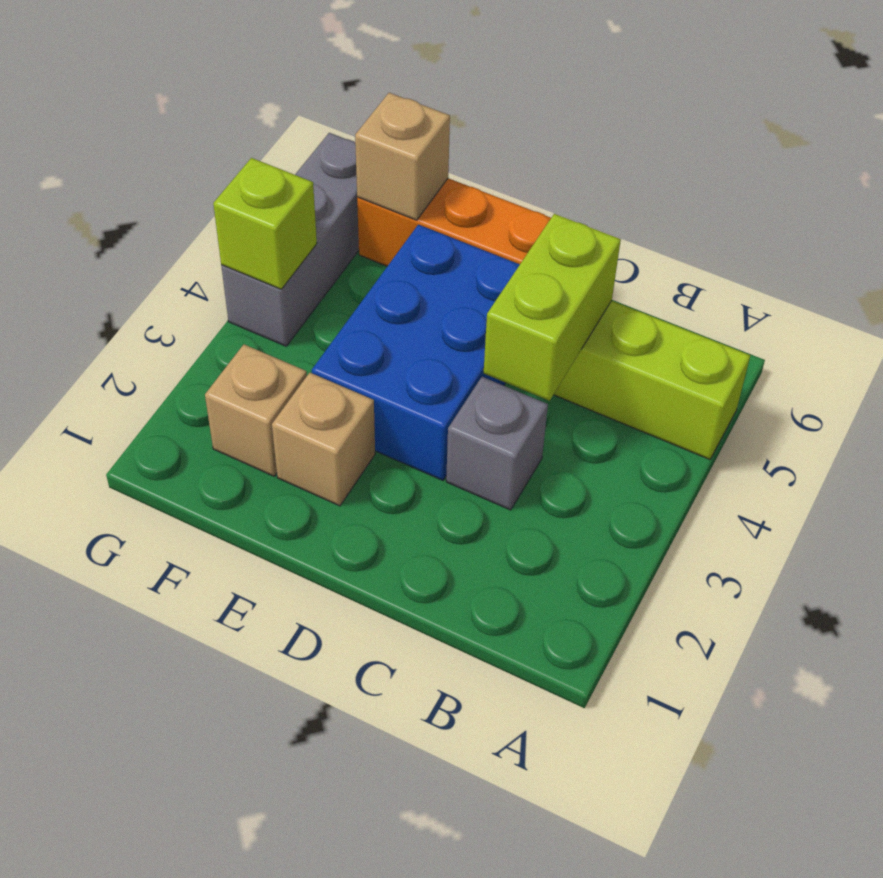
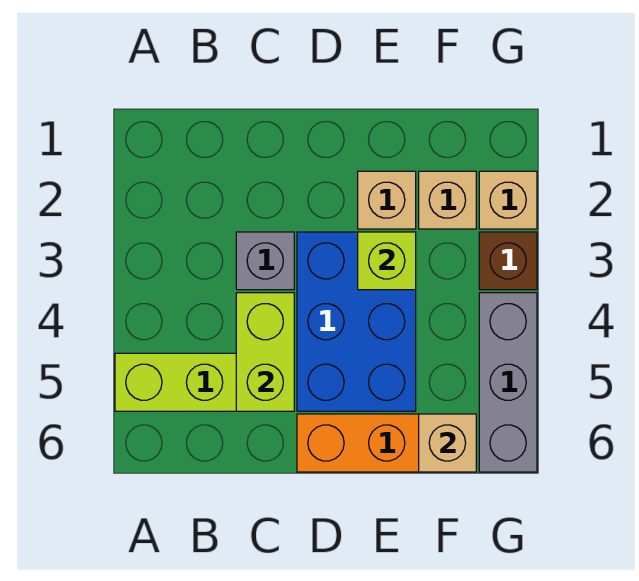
none -> tan 1x1 brick [479,171,537,229]
none -> brown 1x1 brick [479,232,537,290]
lime 1x1 brick [213,158,317,289] -> lime 1x1 brick moved to [358,232,416,290]

